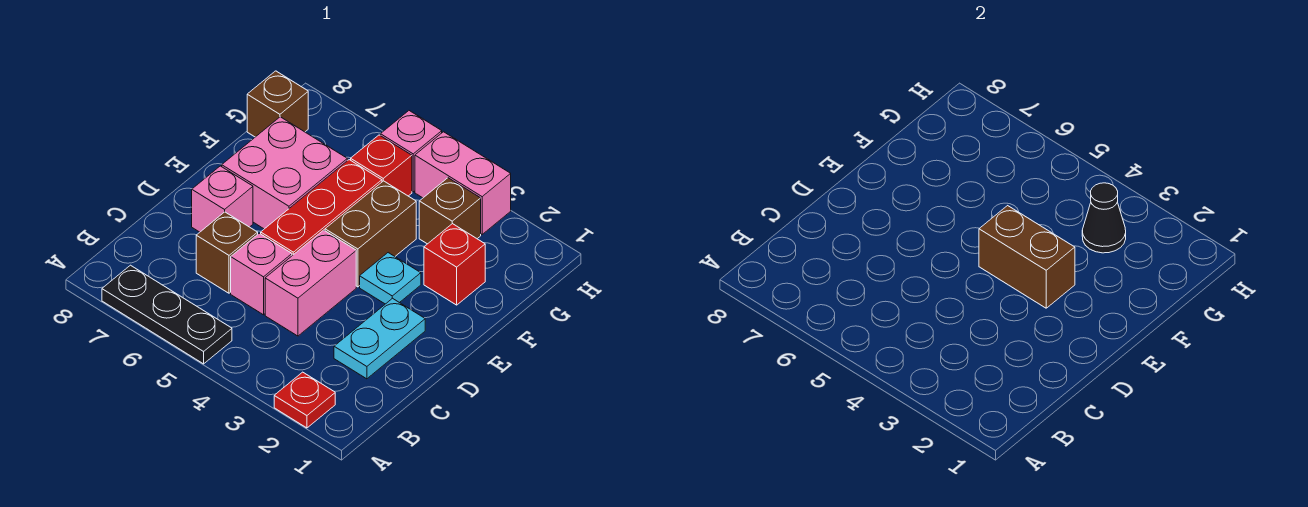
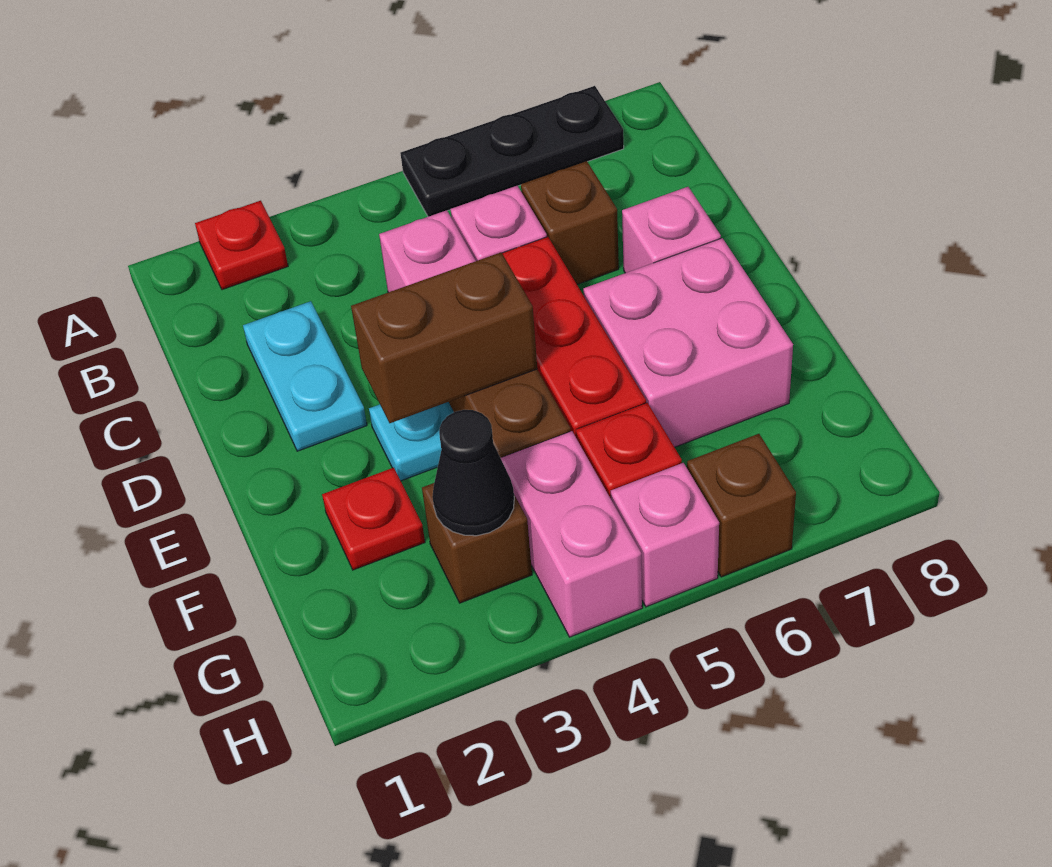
red 1x1 brick [424,224,485,305] -> red 1x1 plate [322,468,425,570]
brown 1x1 brick [247,71,308,137] -> brown 1x1 brick moved to [687,434,796,577]
pink 1x2 brick [415,132,511,234] -> pink 1x2 brick turned to [501,431,642,637]

